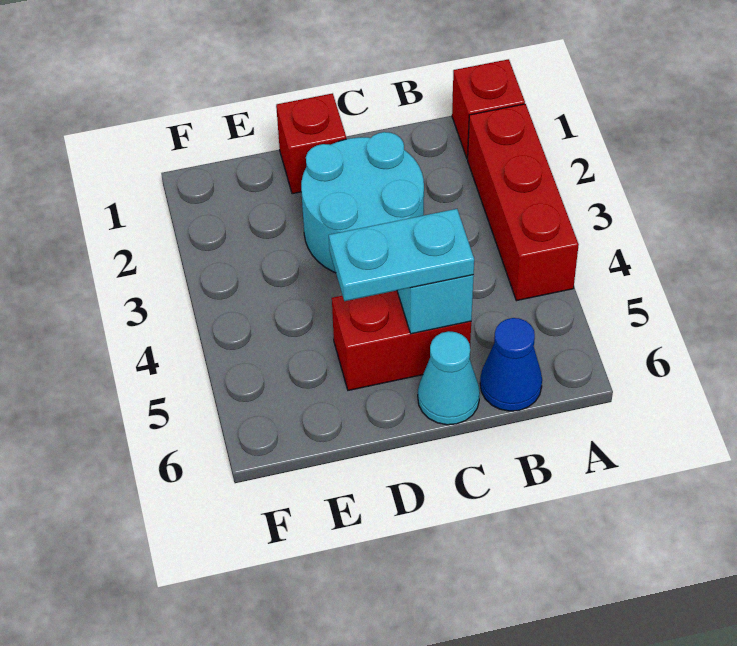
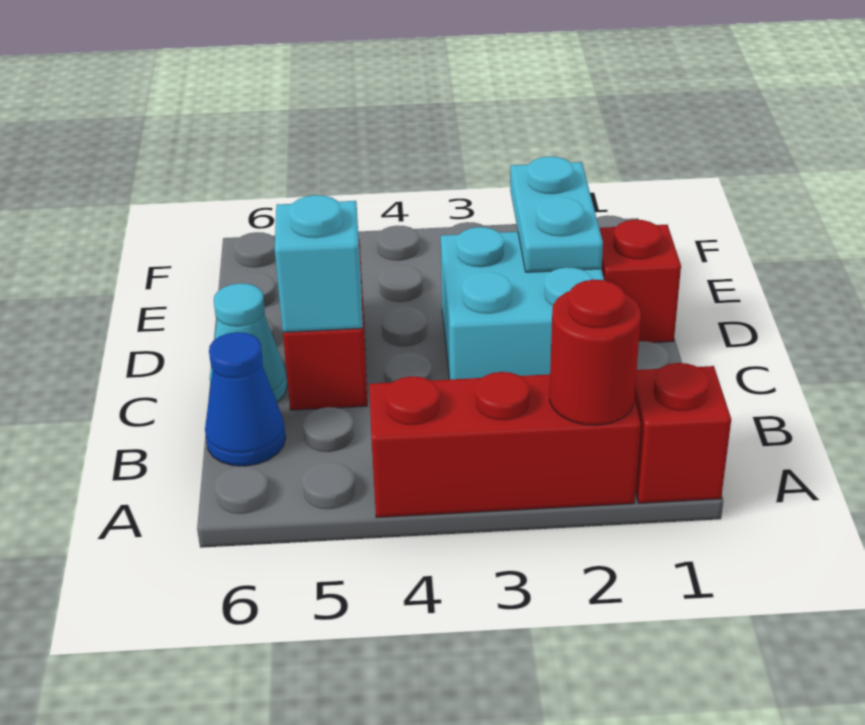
none -> red 1x1 round brick [549,280,641,425]
cyan 2x2 round brick [301,132,424,273] -> cyan 2x2 brick [441,227,604,379]
cyan 1x2 plate [329,209,474,301] -> cyan 1x2 plate moved to [510,157,603,272]

